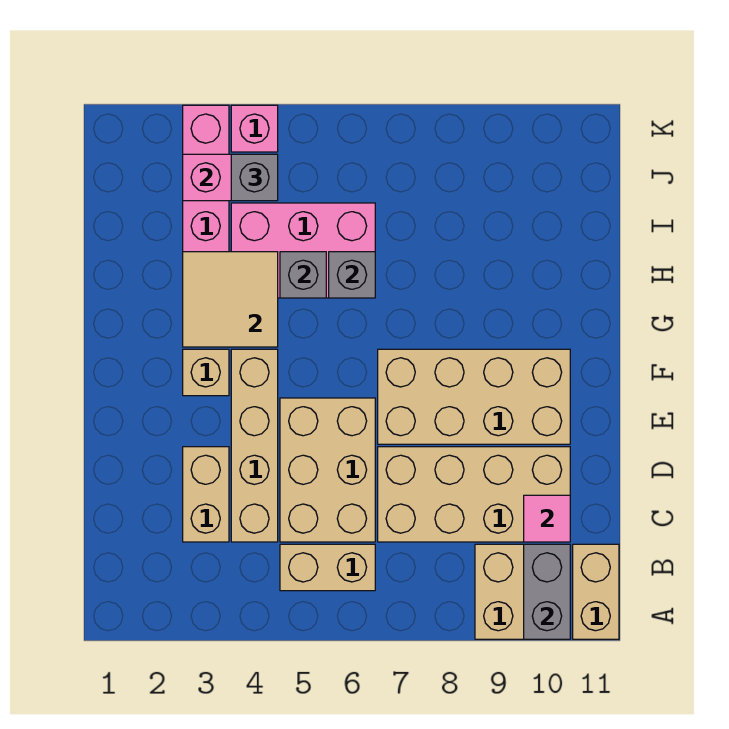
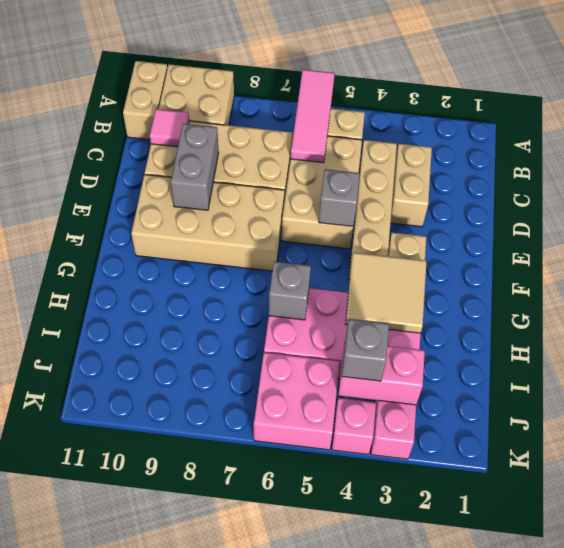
none -> pink 1x3 tile [291,70,335,163]
grey 1x2 brick [524,544,570,639] -> grey 1x2 brick moved to [171,124,219,210]
grey 1x1 brick [280,252,326,298] -> grey 1x1 brick moved to [319,169,360,226]
none -> pink 2x2 brick [254,353,340,450]

